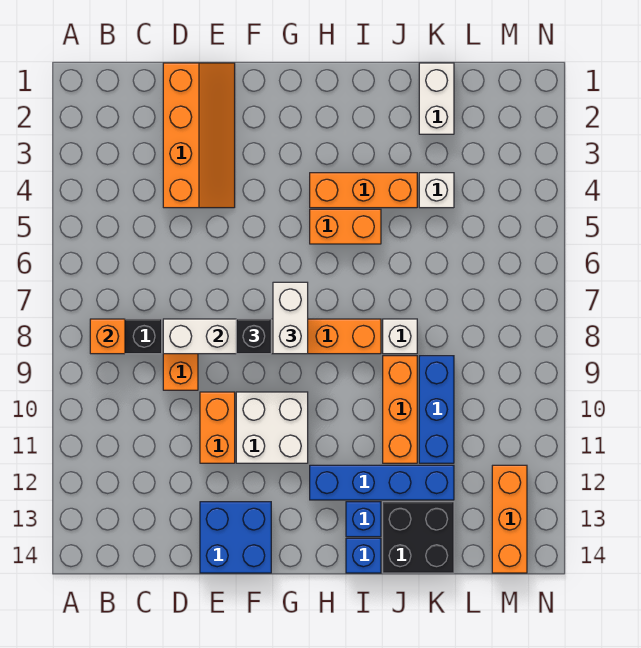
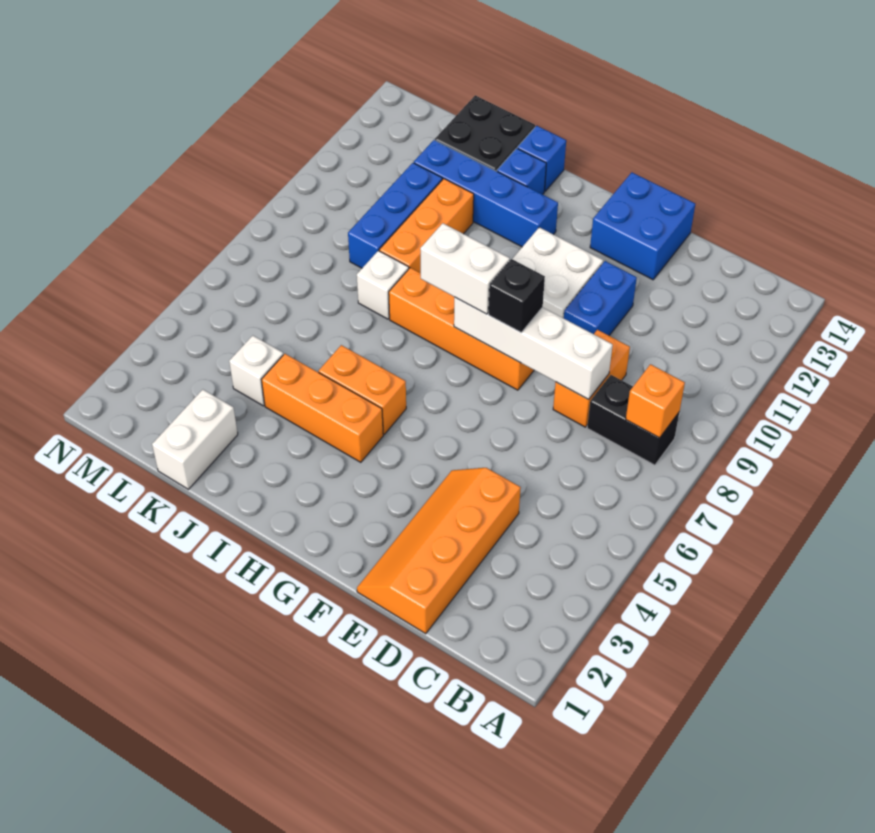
orange 1x2 brick [200,392,235,463] -> blue 1x2 brick [564,261,637,335]
white 1x2 brick [273,282,308,354] -> white 1x2 brick turned to [420,223,510,314]
orange 1x3 brick [492,465,527,573] -> none

